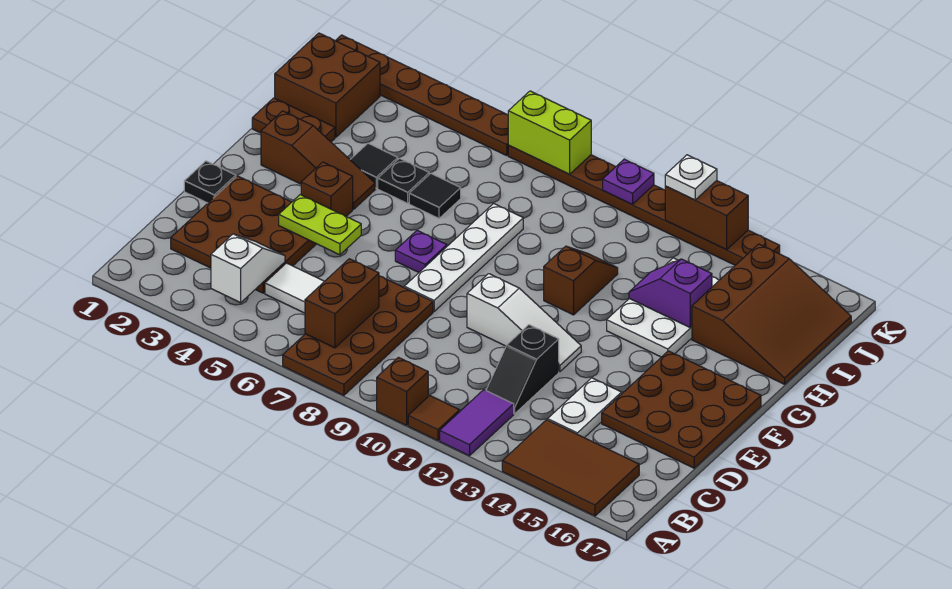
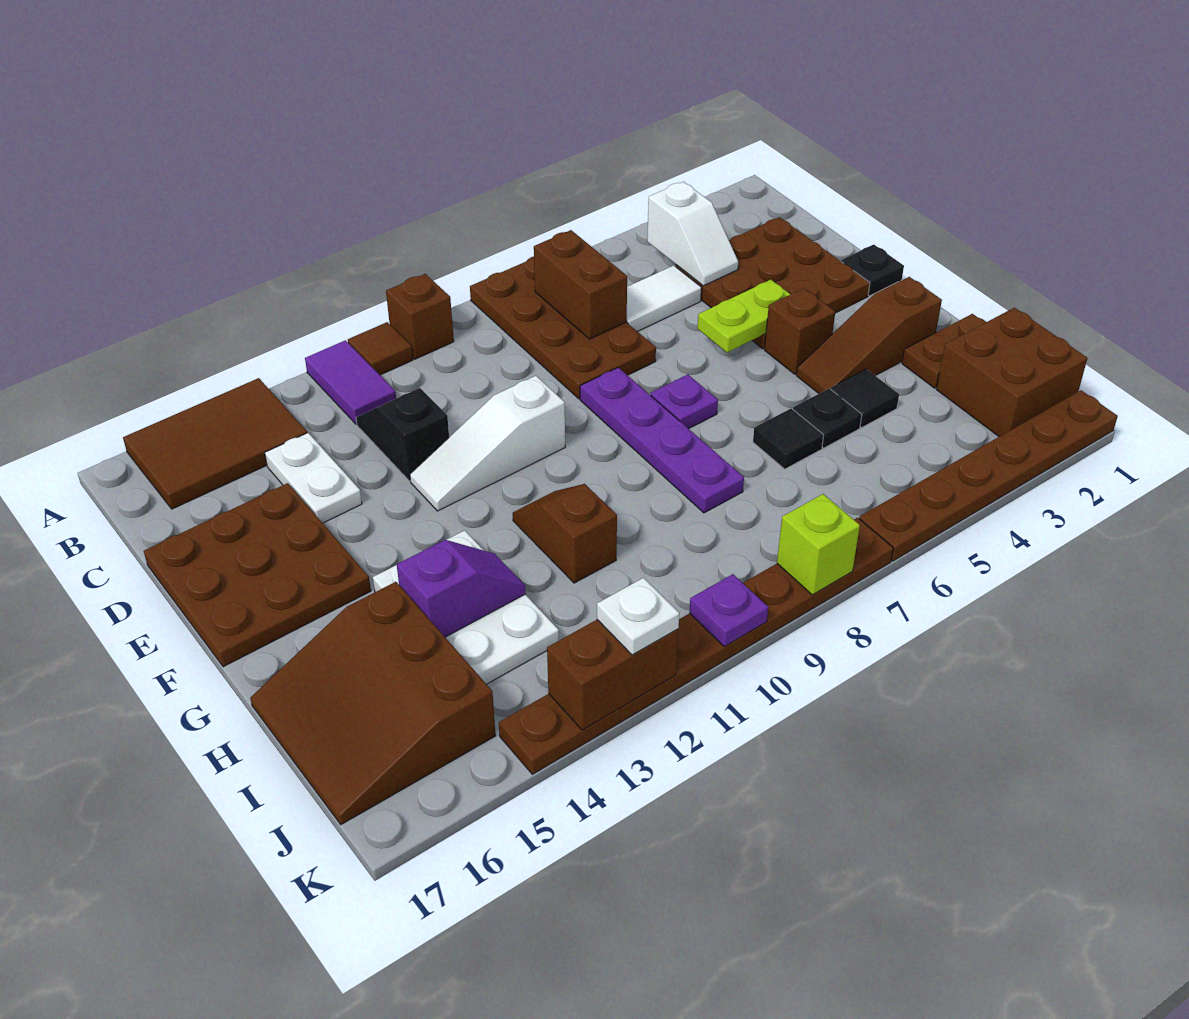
white 1x4 plate [404,204,523,311] -> purple 1x4 plate [580,368,744,513]
brown 1x2 slope [544,246,618,315] -> brown 1x2 slope turned to [513,484,617,583]
lime 1x2 brick [508,91,591,174] -> lime 1x1 brick [777,494,860,595]

